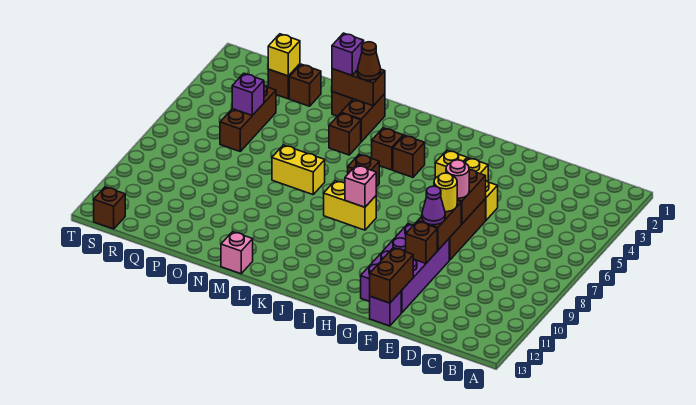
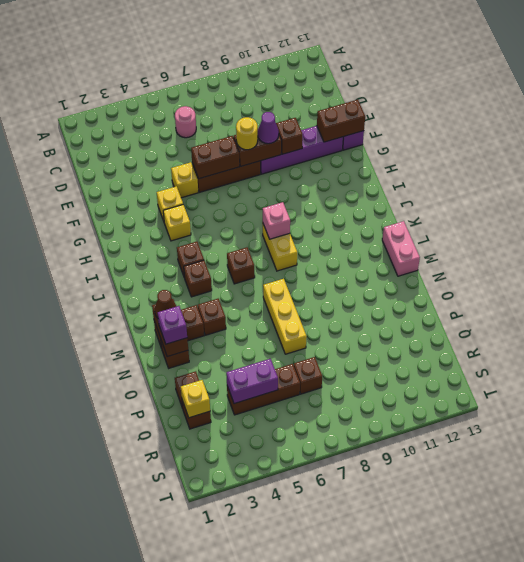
pink 1x1 round brick [446,160,469,198] -> pink 1x1 round brick moved to [175,106,196,138]
purple 2x4 brick [361,224,449,313] -> purple 1x4 brick [261,126,343,174]
yellow 1x2 brick [272,145,325,195] -> yellow 1x3 brick [263,279,307,354]
pink 1x1 brick [221,232,253,274] -> pink 1x2 brick [382,221,420,276]
purple 1x1 brick [232,73,264,115] -> purple 1x2 brick [226,359,278,404]
brown 1x1 brick [94,187,125,229] -> brown 1x1 brick moved to [294,357,322,394]

